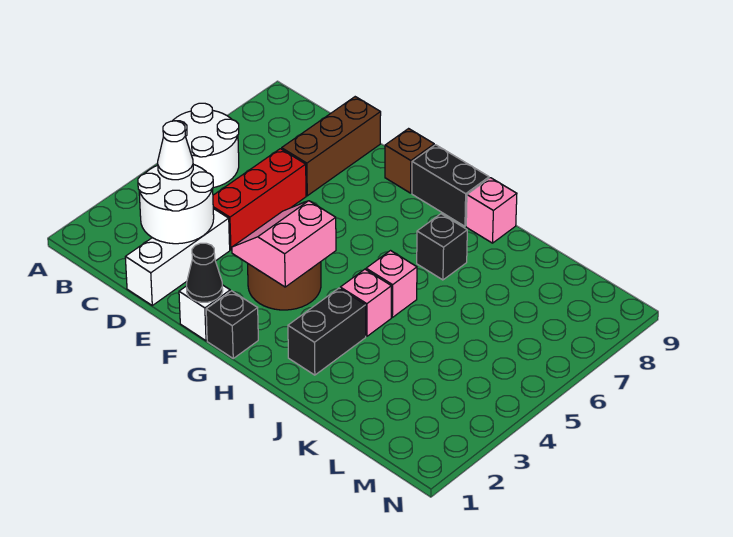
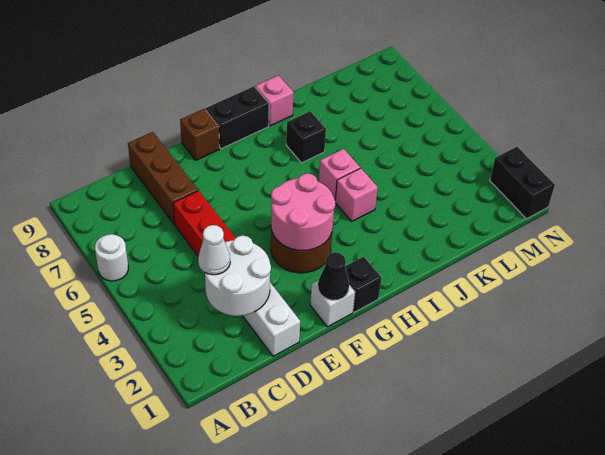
white 2x2 round brick [173,103,239,188] -> white 1x1 round brick [95,234,128,281]
pink 2x2 slope [232,201,336,287] -> pink 2x2 round brick [271,173,335,250]
black 1x2 brick [288,288,366,375] -> black 1x2 brick moved to [490,147,555,219]

